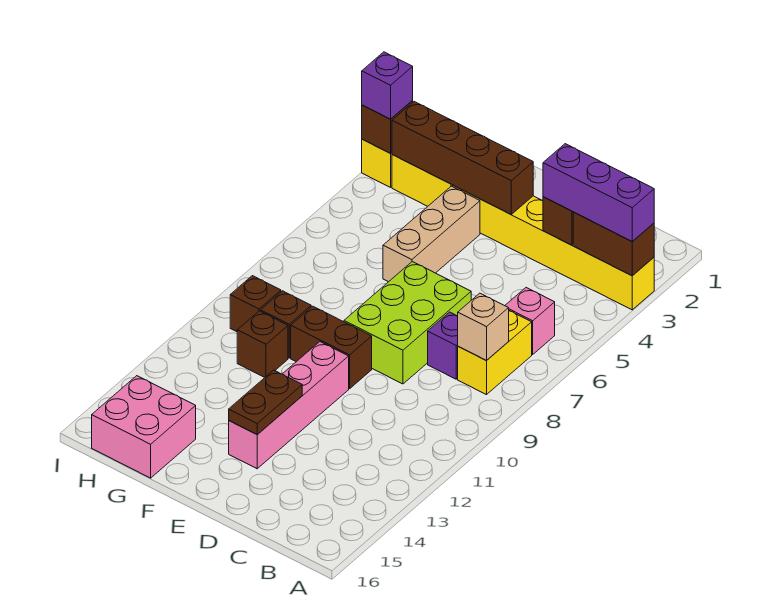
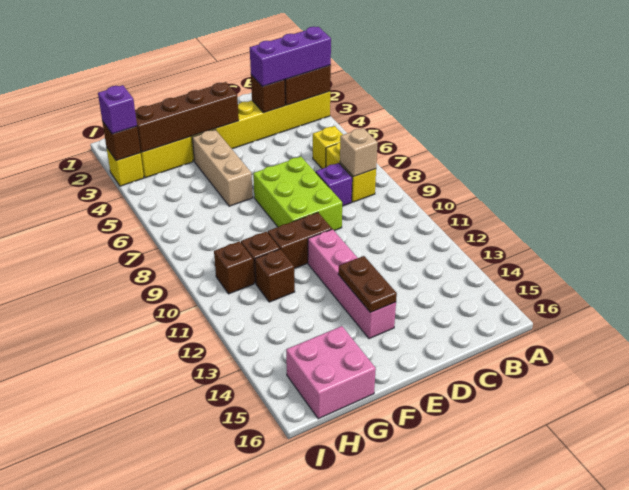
pink 1x1 brick [505,288,555,354] -> yellow 1x1 brick [313,126,343,169]

